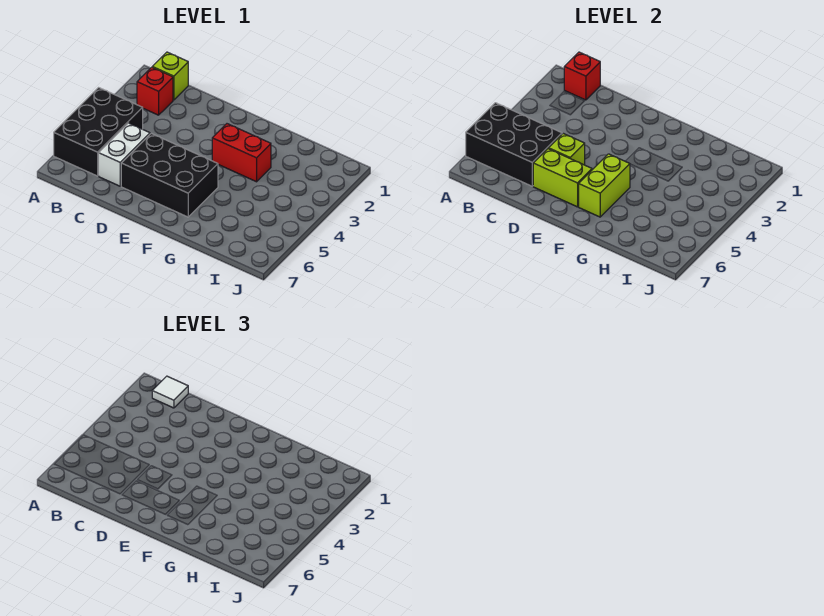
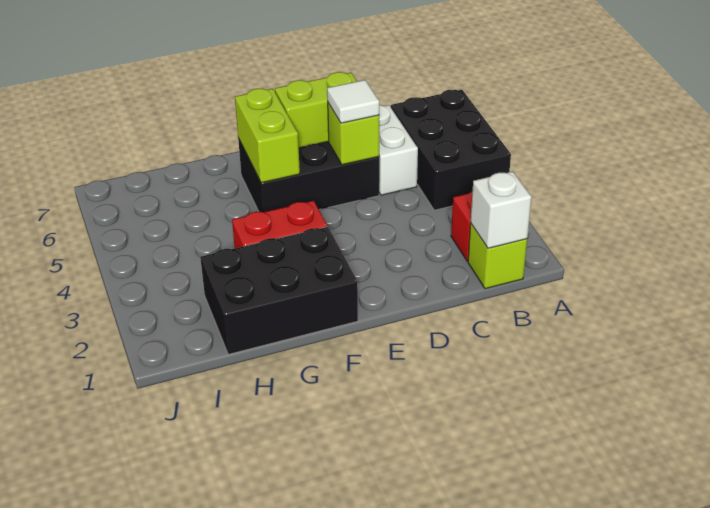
black 2x3 brick [466,103,562,186] -> black 2x3 brick moved to [200,227,358,354]
red 1x1 brick [564,52,600,100] -> white 1x1 brick [471,172,532,248]
white 1x1 tile [152,376,188,408] -> white 1x1 tile moved to [327,80,379,123]

